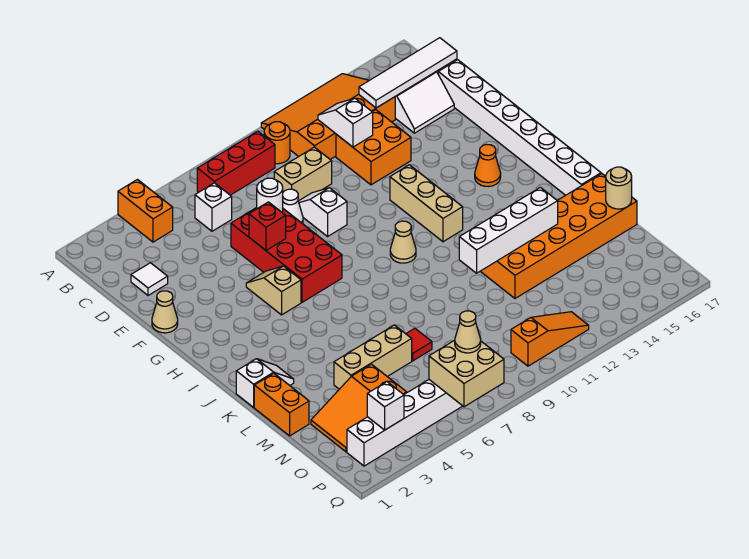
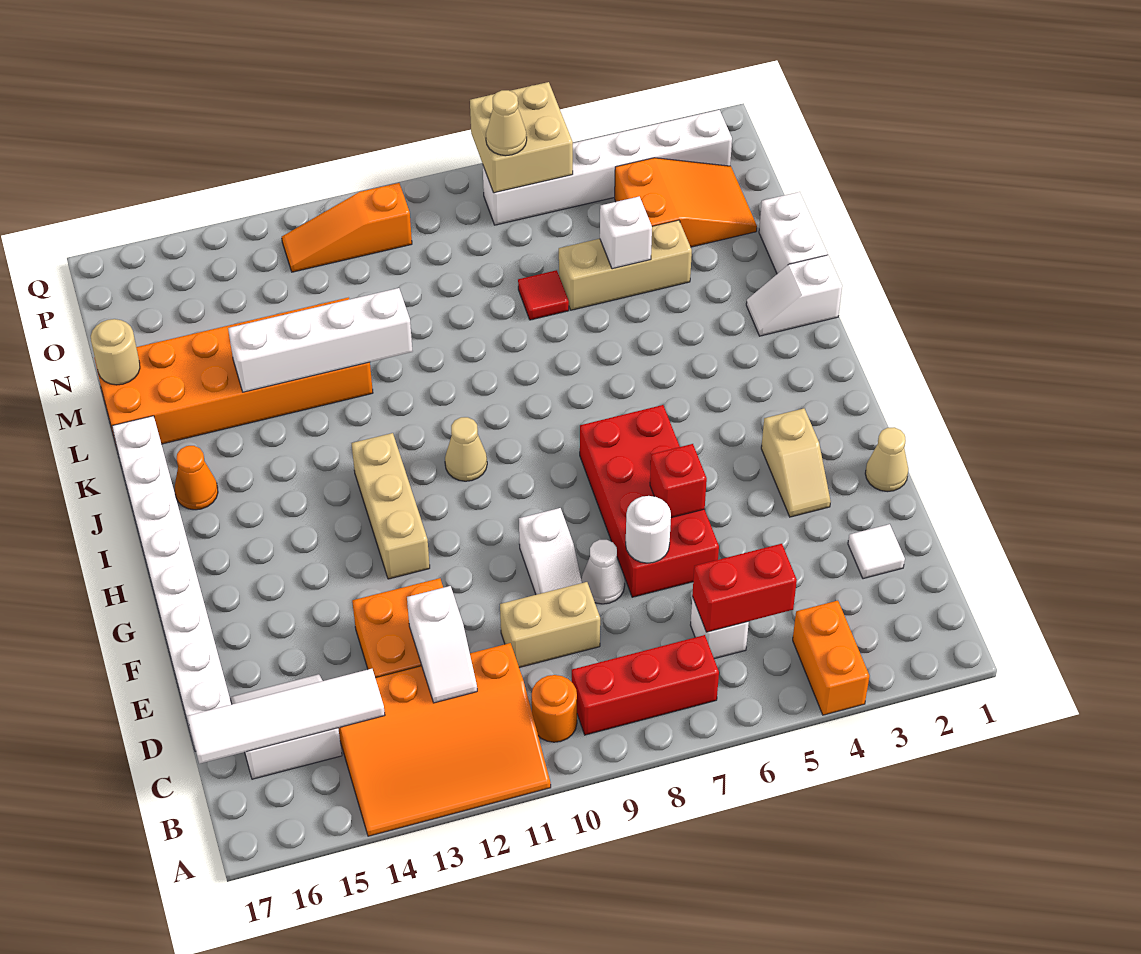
none -> red 1x2 brick [692,544,797,632]
tan 1x2 slope [246,266,301,315] -> tan 1x2 slope moved to [761,408,831,517]
orange 1x1 cone [475,144,501,187] -> orange 1x1 cone moved to [175,446,218,510]
orange 1x2 brick [254,373,309,436] -> white 1x2 brick [759,192,828,274]
white 1x1 brick [367,382,404,430] -> white 1x1 brick moved to [600,196,652,269]

